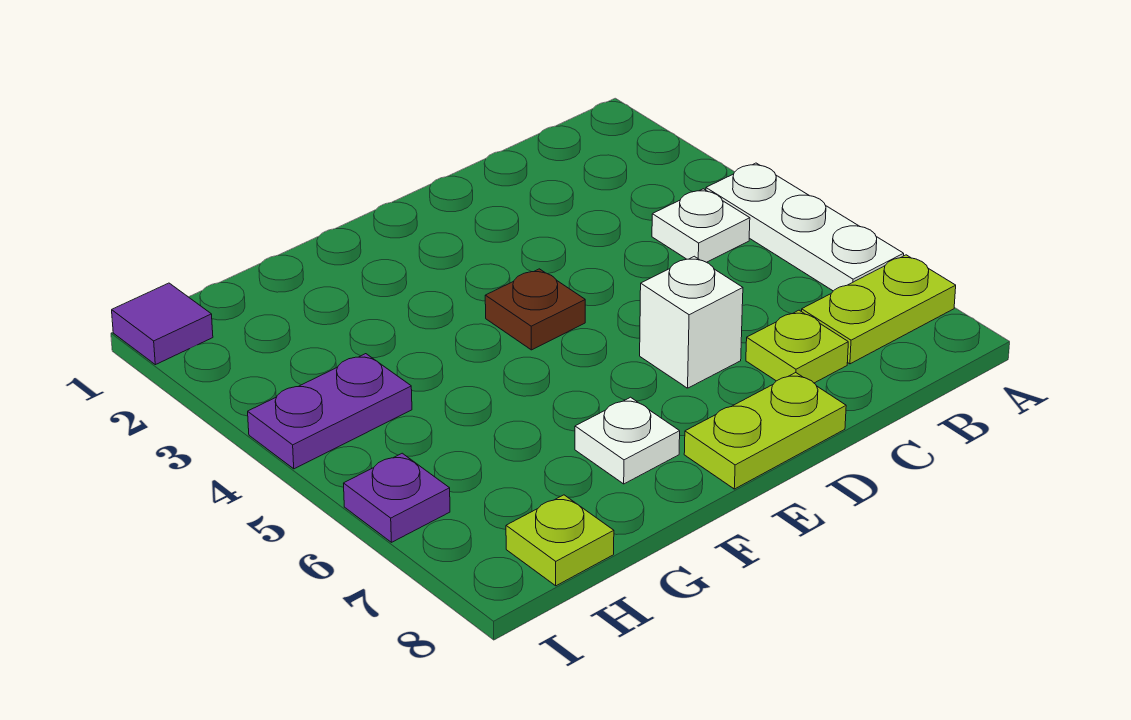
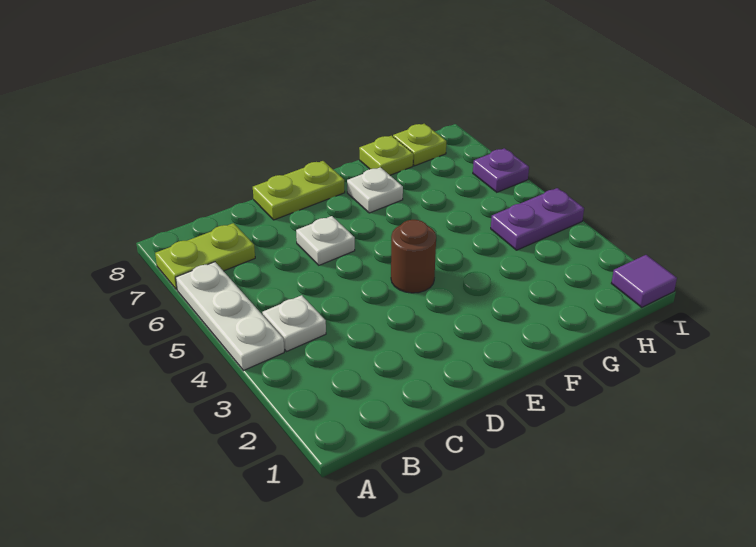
lime 1x1 plate [746,310,848,383] -> lime 1x1 plate moved to [359,136,413,175]
white 1x1 brick [640,256,743,388] -> white 1x1 plate [296,216,355,265]
brown 1x1 plate [485,269,585,350] -> brown 1x1 round brick [391,220,436,293]

